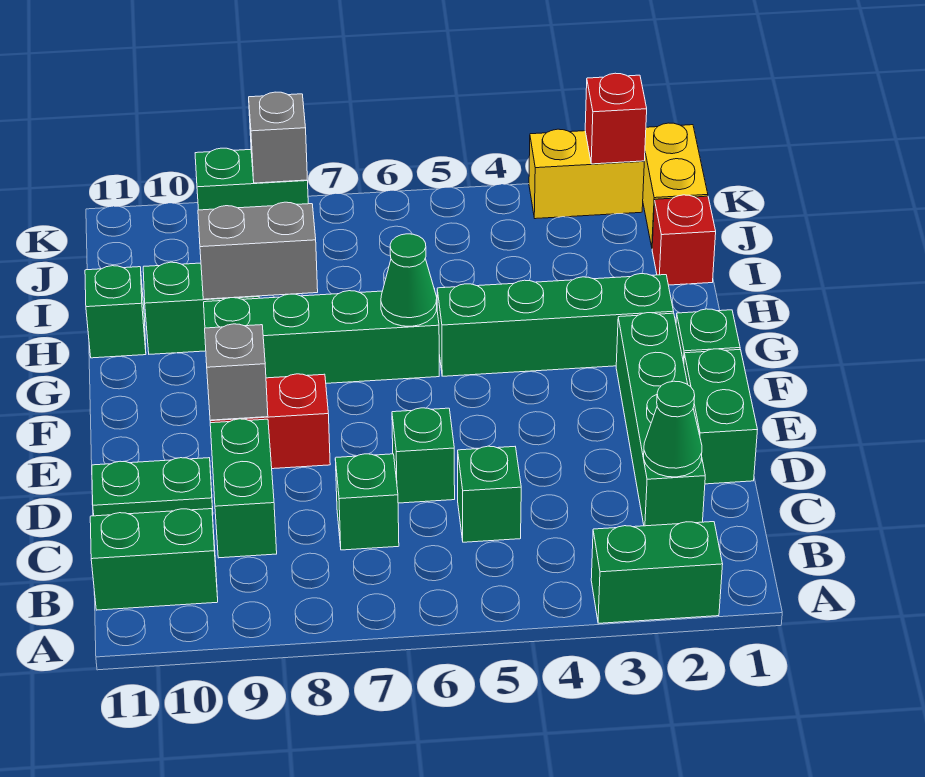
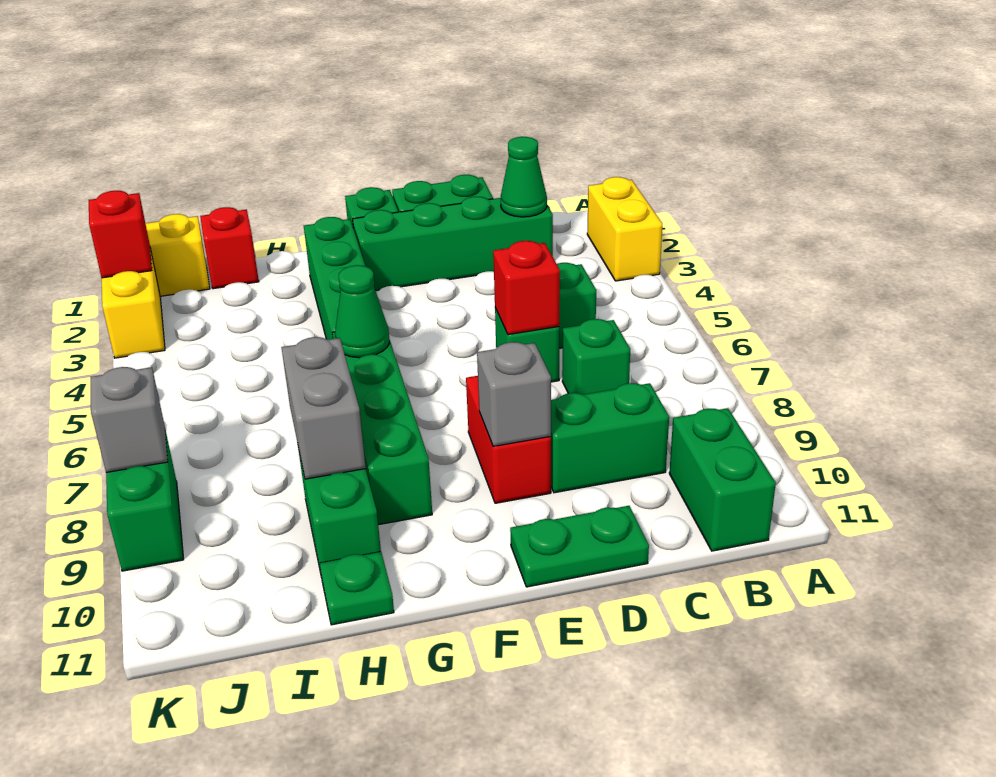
green 1x2 brick [591,522,723,623] -> yellow 1x2 brick [587,177,662,281]
none -> red 1x1 brick [493,241,560,335]
green 1x2 plate [92,458,213,516] -> green 1x2 plate turned to [510,506,649,587]
green 1x1 brick [85,266,146,358] -> green 1x1 plate [320,552,394,625]

